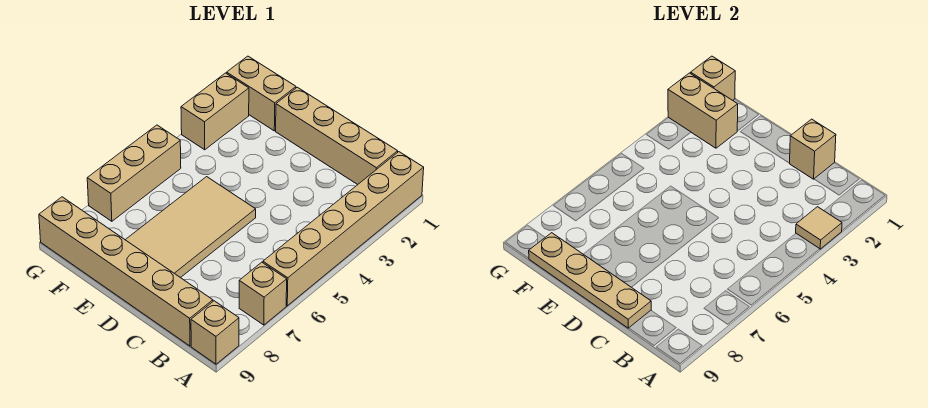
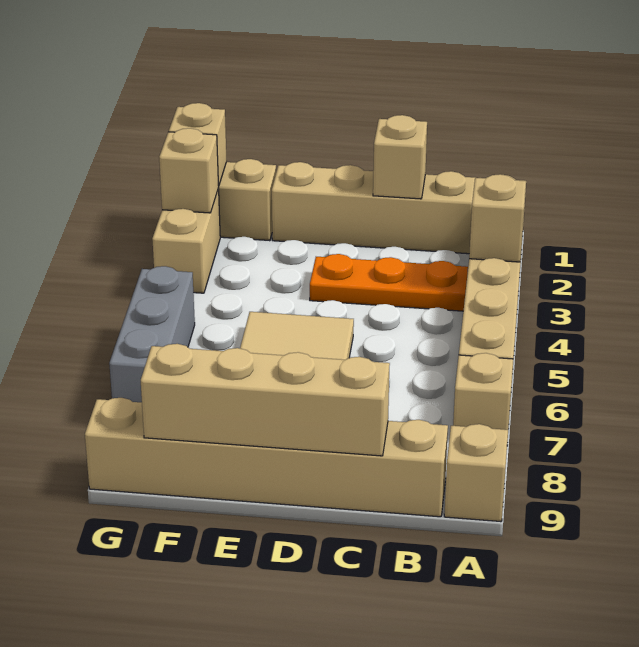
tan 1x1 tile [796,207,842,249] -> tan 1x1 brick [469,174,526,262]
none -> orange 1x3 plate [310,254,468,311]
tan 1x4 plate [529,233,651,328] -> tan 1x4 brick [141,344,390,456]
tan 1x2 brick [668,73,738,148] -> tan 1x1 brick [159,128,219,213]
tan 1x3 brick [87,125,181,221] -> grey 1x3 brick [109,266,195,402]

